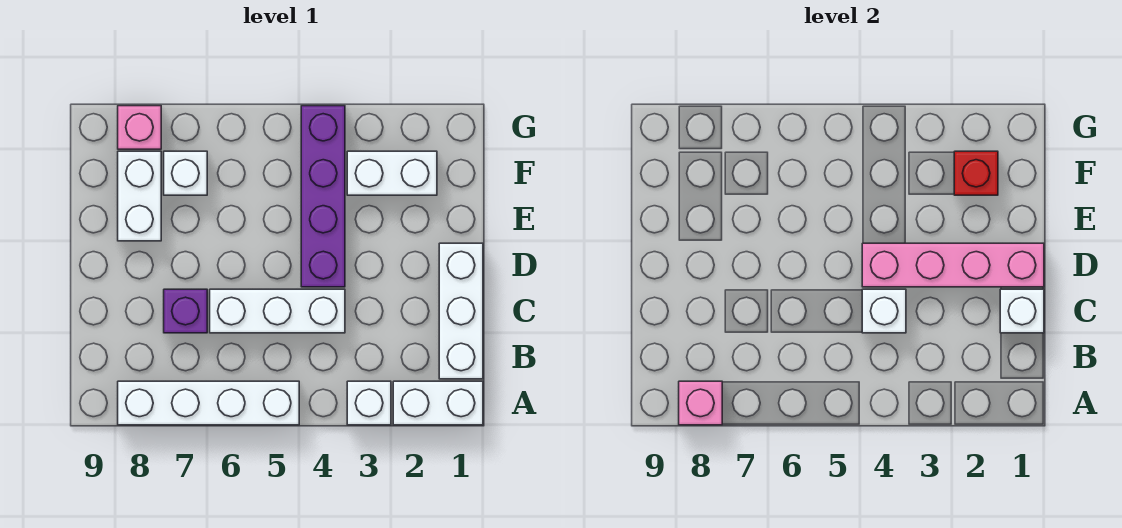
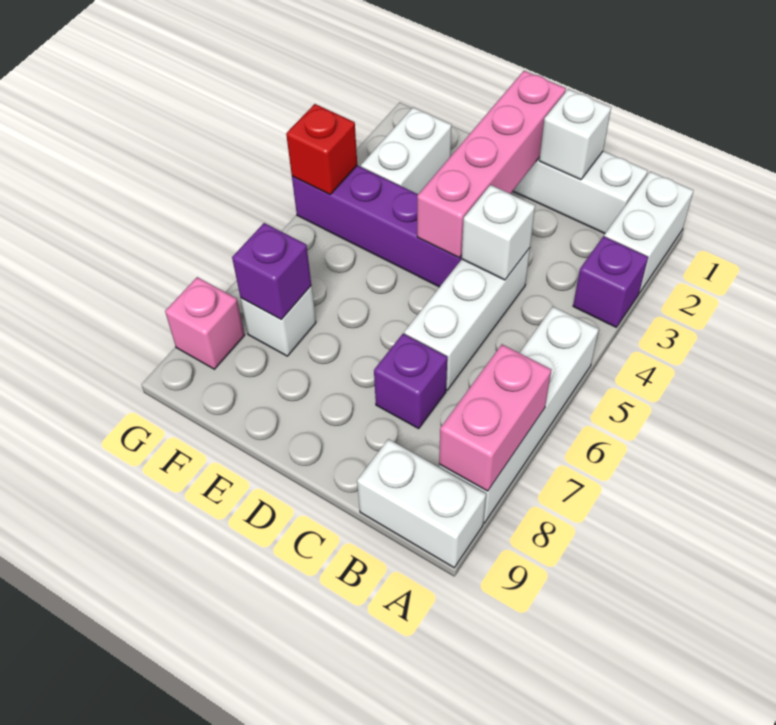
white 1x1 brick [347,381,391,425] -> purple 1x1 brick [573,236,648,327]
pink 1x1 brick [679,381,722,425] -> pink 1x2 brick [439,344,551,491]
white 1x2 brick [118,151,161,241] -> white 1x2 brick moved to [357,439,486,568]
red 1x1 brick [954,151,998,195] -> red 1x1 brick moved to [286,104,357,195]
none -> purple 1x1 brick [232,223,311,320]

